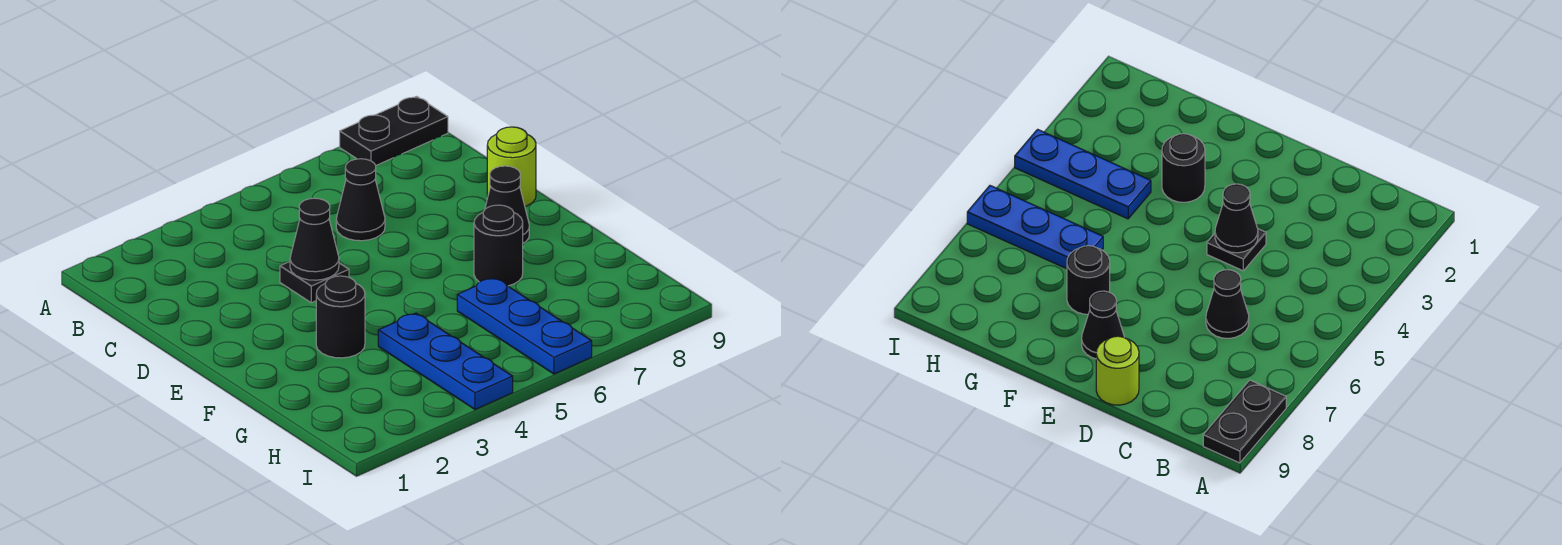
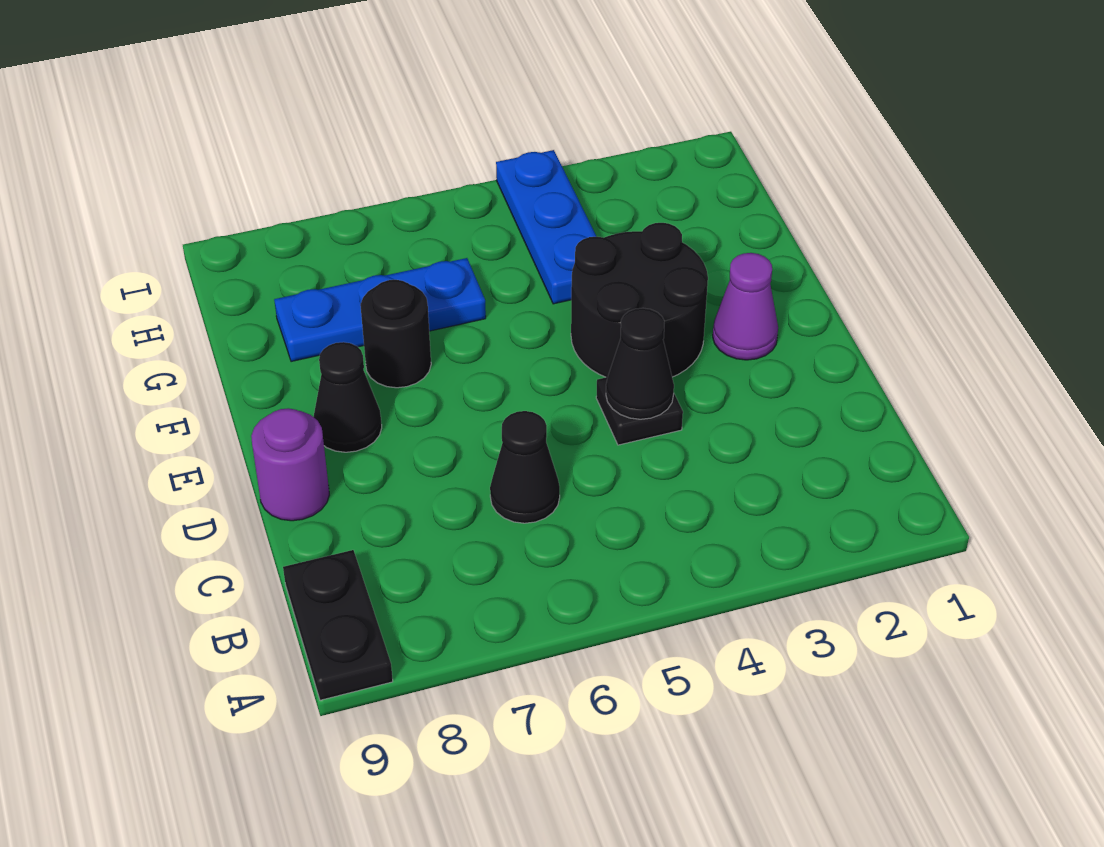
black 1x2 plate [340,96,448,165] -> black 1x2 plate turned to [283,550,393,700]
lime 1x1 round brick [487,127,536,206] -> purple 1x1 round brick [251,408,329,521]
none -> purple 1x1 cone [713,253,778,360]
black 1x1 round brick [316,276,365,358] -> black 2x2 round brick [571,223,708,377]
blue 1x3 plate [457,278,592,374] -> blue 1x3 plate turned to [274,258,486,362]

